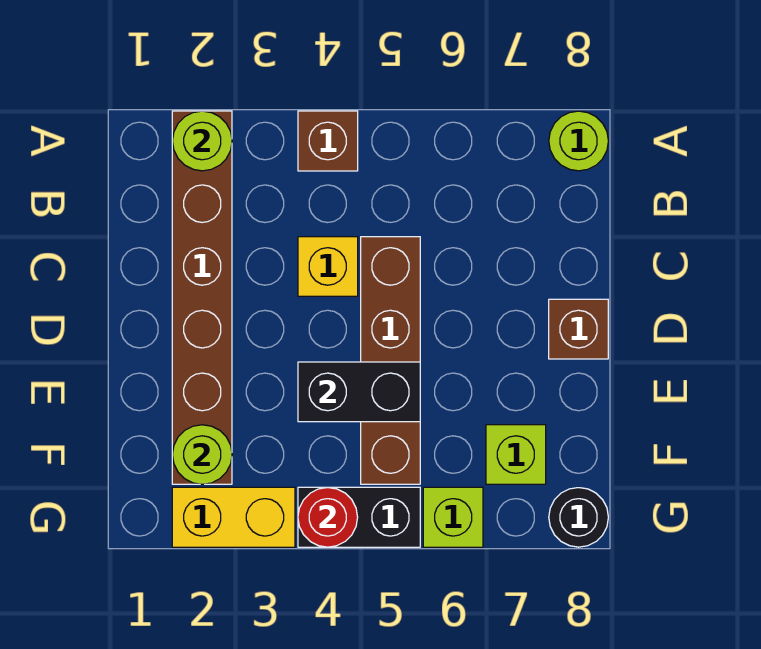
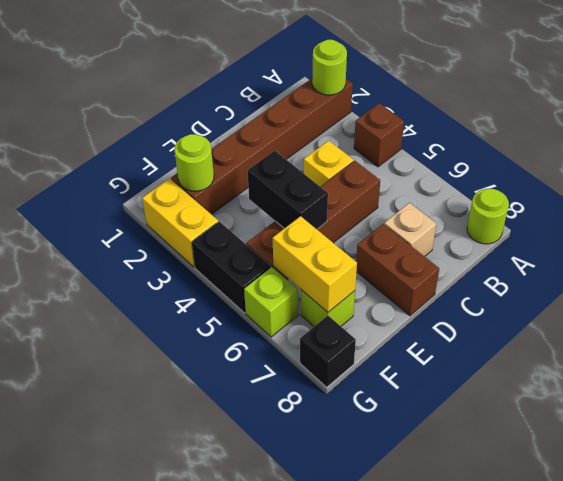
none -> tan 1x1 brick [384,203,436,256]
brown 1x1 brick [549,299,608,359] -> brown 1x2 brick [356,224,439,316]
none -> yellow 1x2 brick [273,216,357,312]
red 1x1 round brick [298,488,358,547] -> none
black 1x1 round brick [549,488,608,547] -> black 1x1 brick [300,316,356,387]

